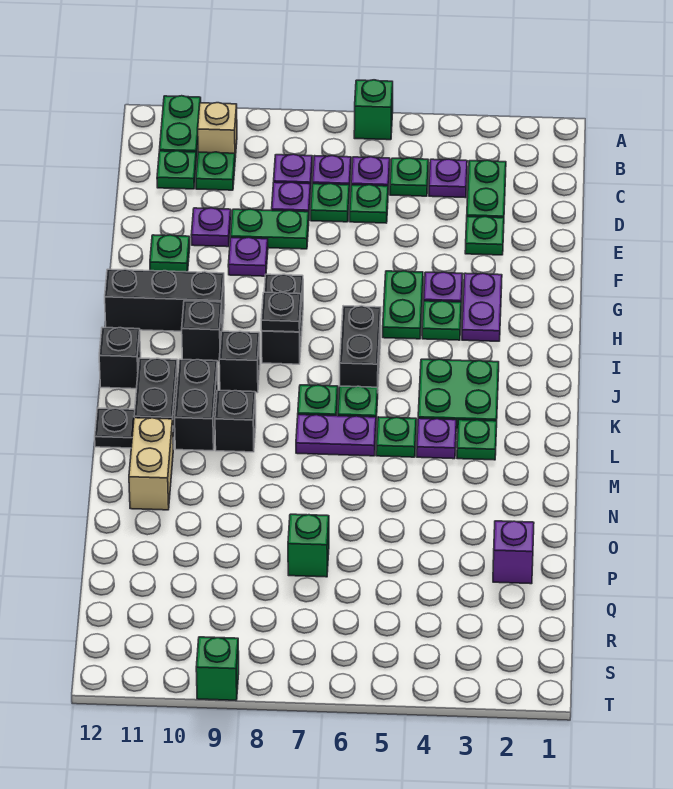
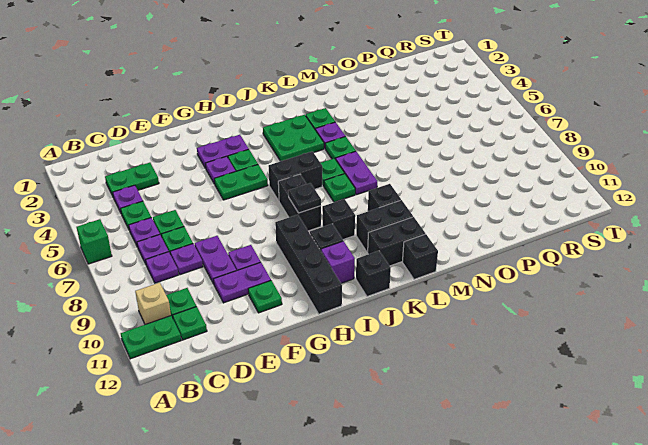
green 1x1 plate [465,216,504,255] -> none
green 1x2 plate [231,209,309,249] -> purple 1x2 plate [195,236,236,284]
purple 1x1 plate [191,208,231,247] -> purple 1x2 plate [214,262,271,303]
black 1x2 brick [262,274,303,364] -> black 1x2 brick turned to [278,174,321,231]
black 1x3 brick [105,269,224,331] -> black 1x4 brick [275,215,342,314]
black 1x1 plate [95,408,135,448] -> black 1x1 brick [402,234,438,279]
tan 1x2 brick [129,418,173,510] -> none
purple 1x1 brick [493,521,534,584] -> purple 1x1 brick moved to [321,241,355,283]
green 1x1 brick [288,514,329,577] -> none
green 1x1 brick [196,637,239,700] -> none

